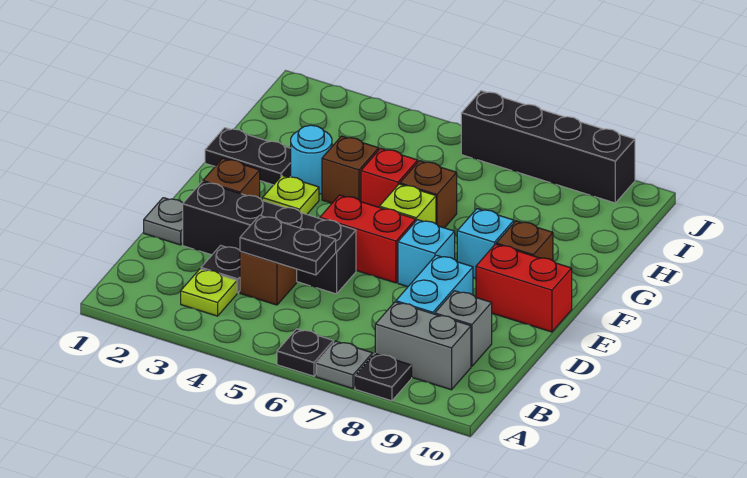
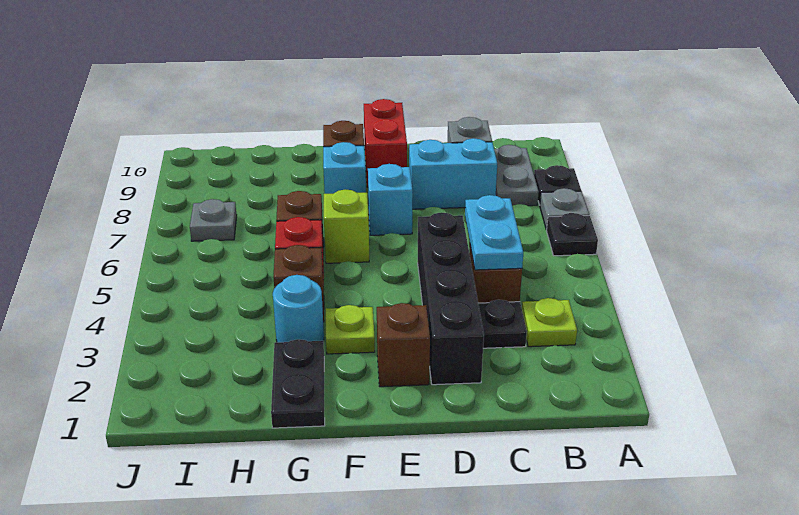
grey 1x2 brick [375,302,471,390] -> grey 1x2 plate [494,145,539,206]
black 1x2 plate [240,215,336,275] -> cyan 1x2 plate [465,195,523,270]
grey 1x1 plate [144,198,183,245] -> grey 1x1 plate moved to [190,199,237,241]
red 1x2 brick [320,195,416,283] -> none
black 1x4 brick [461,91,635,203] -> none

